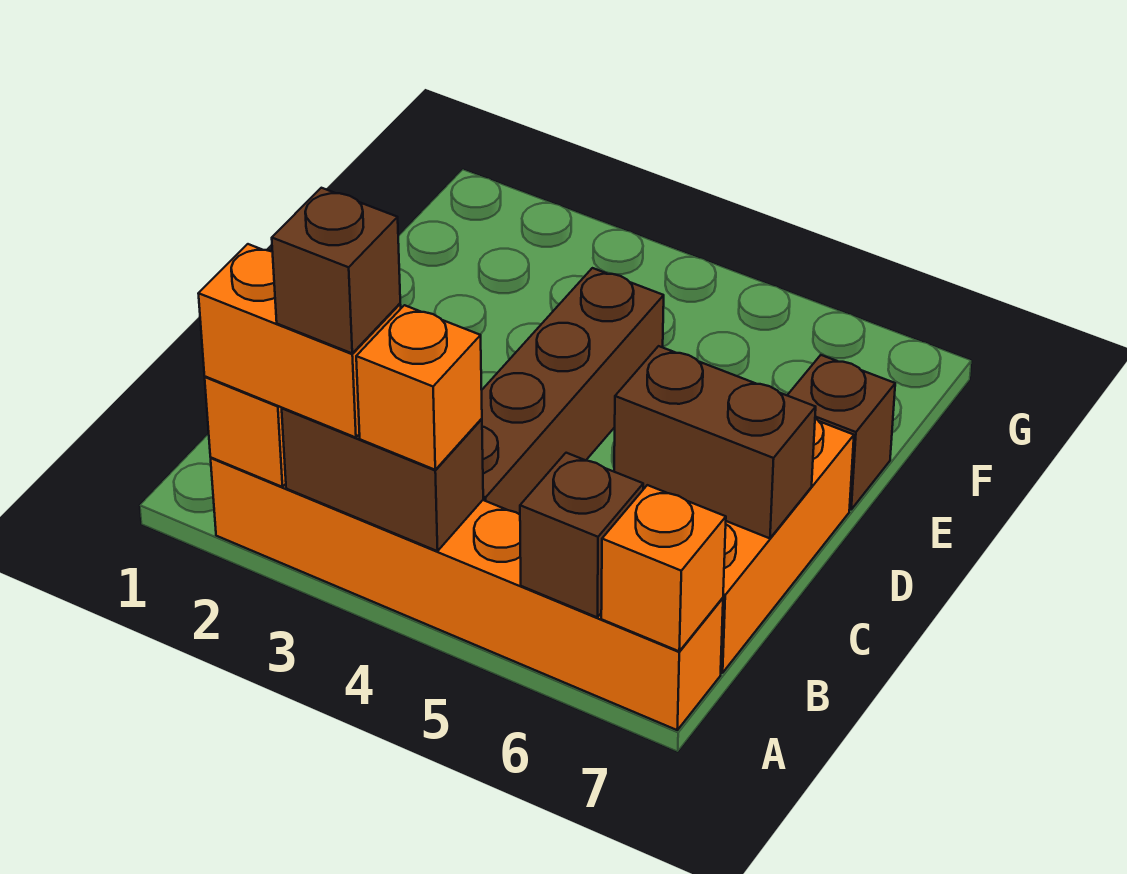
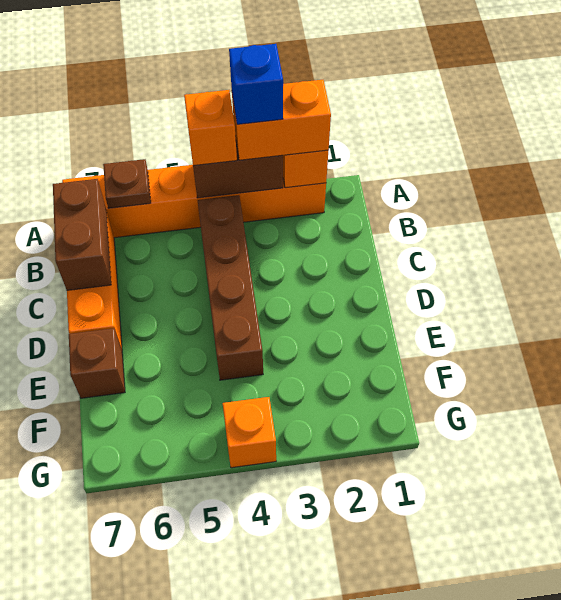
brown 1x1 brick [272,188,400,353] -> blue 1x1 brick [229,44,283,124]
brown 1x1 brick [520,453,643,617] -> brown 1x1 plate [103,159,151,208]
orange 1x1 brick [601,485,726,651] -> orange 1x1 brick moved to [223,397,276,468]
brown 1x2 brick [614,346,816,538] -> brown 1x2 brick turned to [53,179,111,290]

